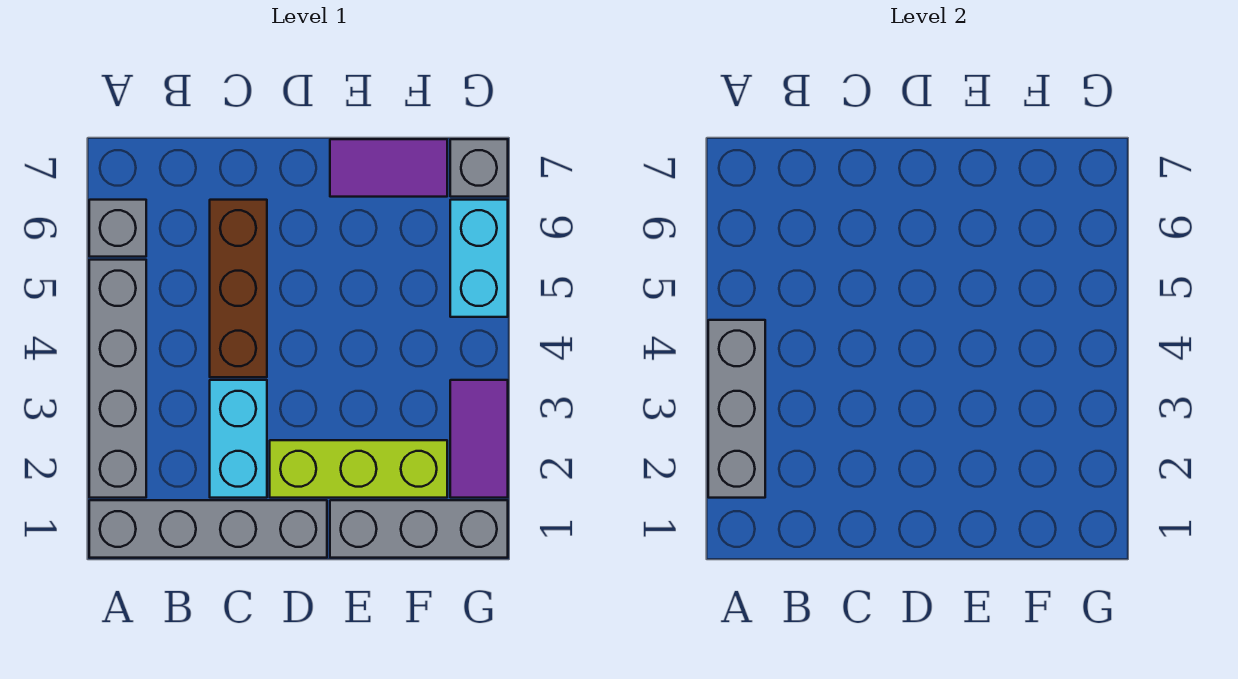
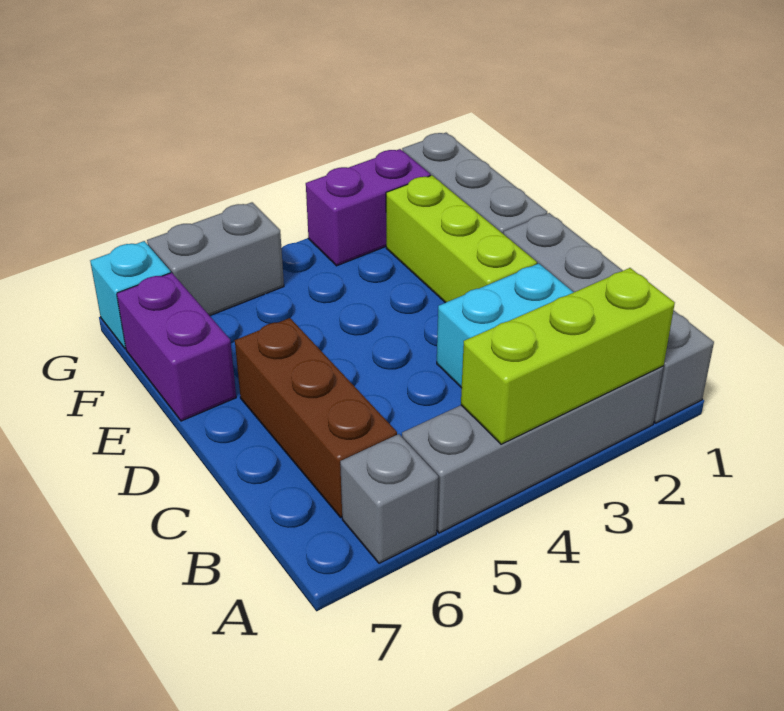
grey 1x3 brick [708,320,765,498] -> lime 1x3 brick [461,268,675,444]
brown 1x3 brick [210,200,267,377] -> brown 1x3 brick turned to [235,318,397,517]
purple 1x2 tile [330,139,447,197] -> purple 1x2 brick [117,273,236,421]
purple 1x2 tile [450,380,508,498] -> purple 1x2 brick [306,149,431,266]
cyan 1x2 brick [450,200,508,317] -> grey 1x2 brick [147,202,284,316]
grey 1x1 brick [450,139,508,197] -> cyan 1x1 brick [90,241,171,349]

